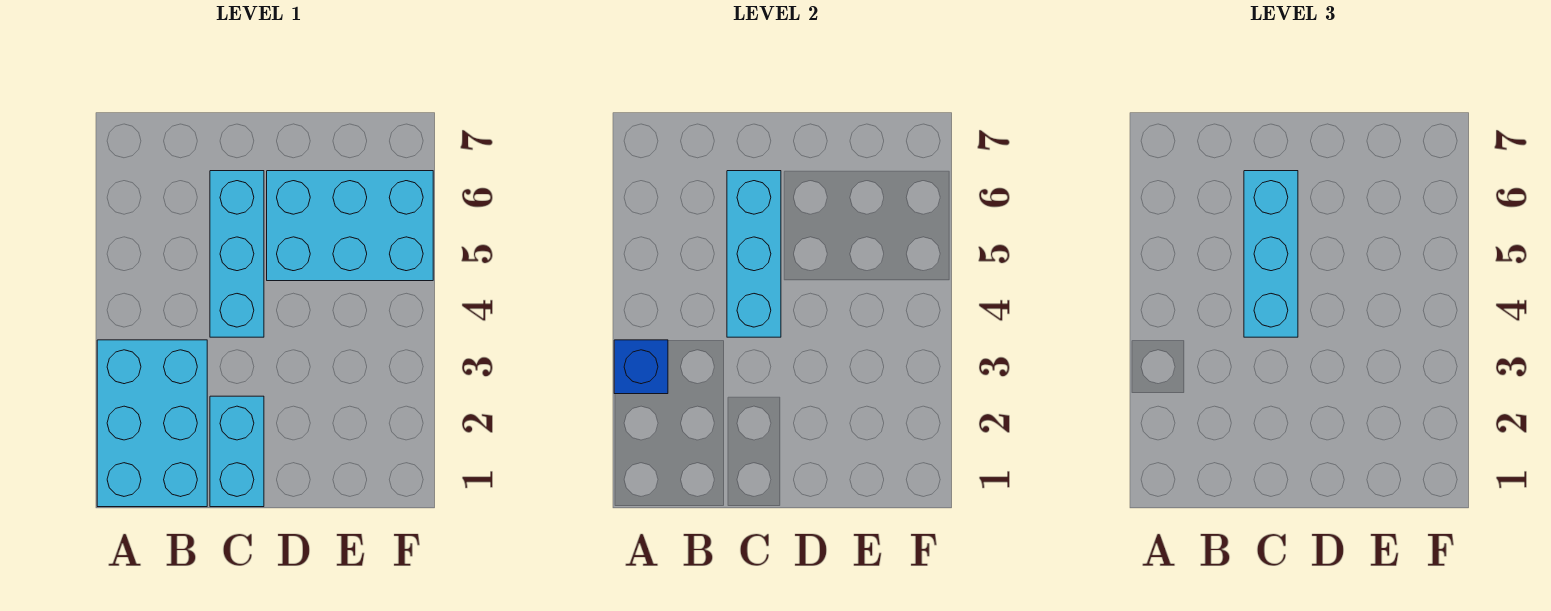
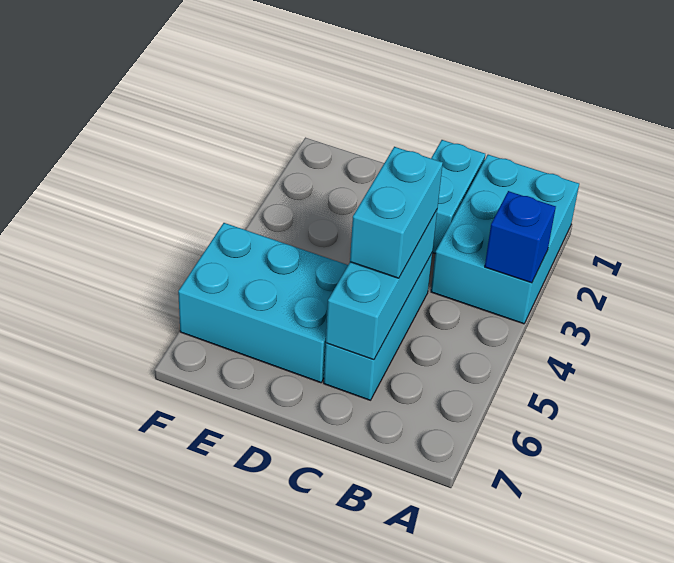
cyan 1x3 brick [1244,171,1298,337] -> cyan 1x2 brick [350,147,443,278]

